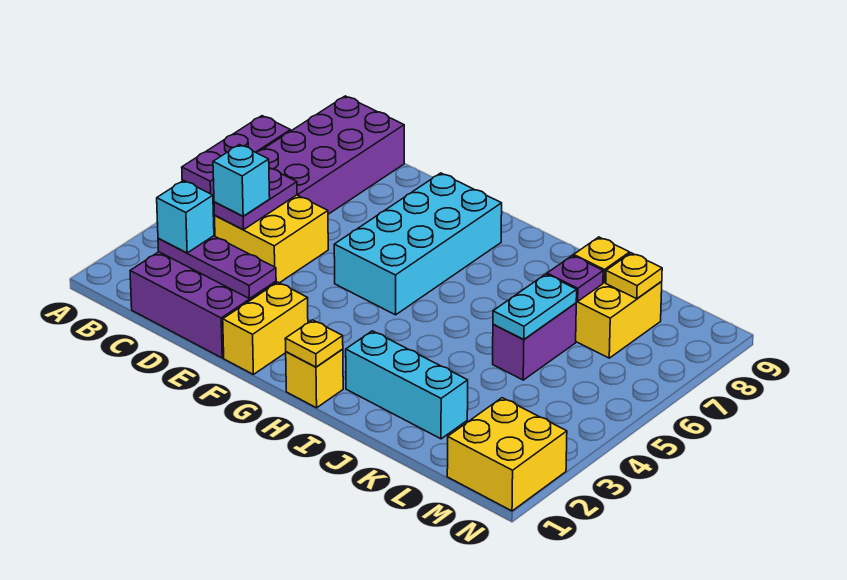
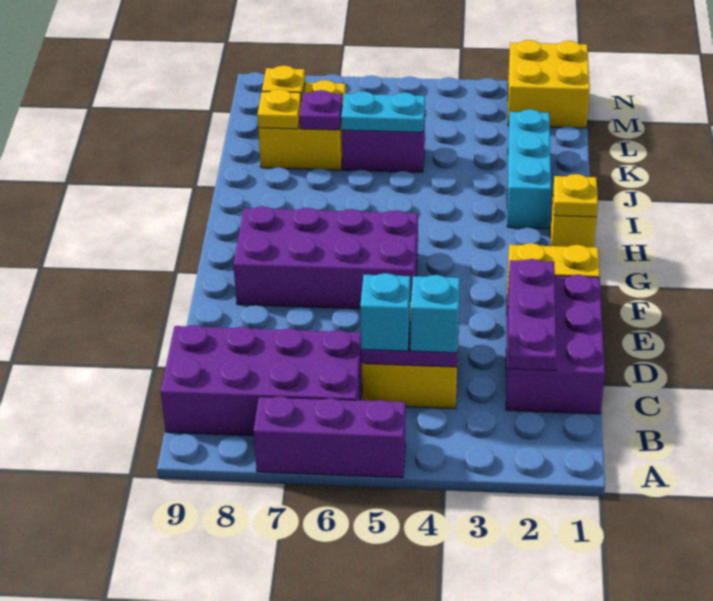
cyan 1x1 brick [157,180,214,253] -> cyan 1x1 brick moved to [360,273,410,351]
cyan 2x4 brick [334,173,502,315] -> purple 2x4 brick [233,206,418,309]

